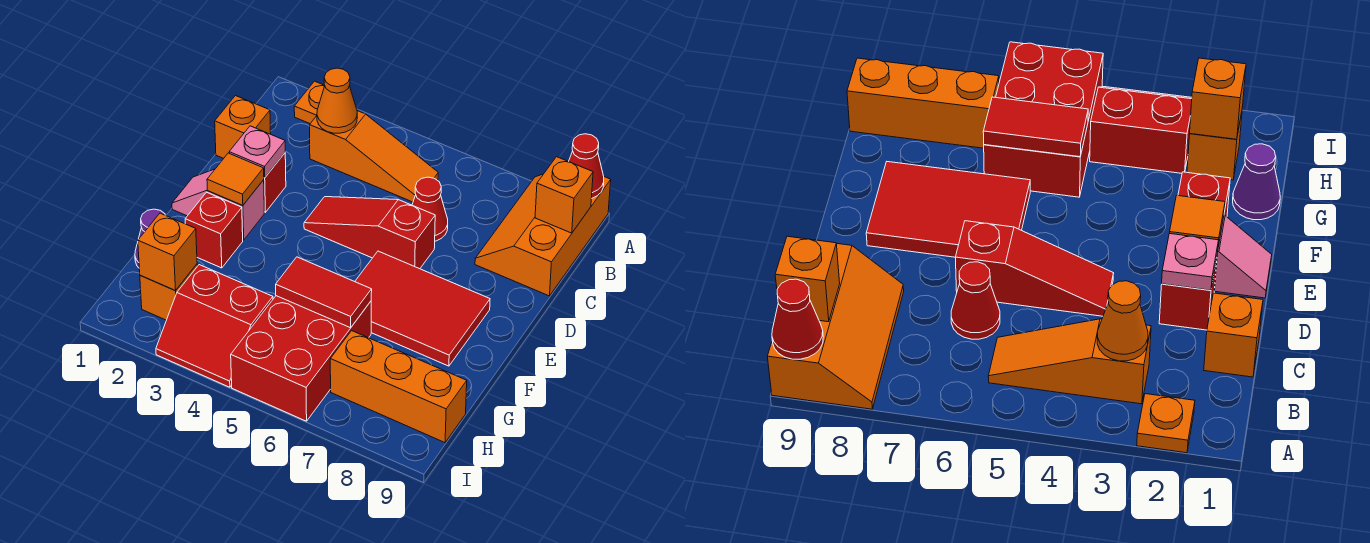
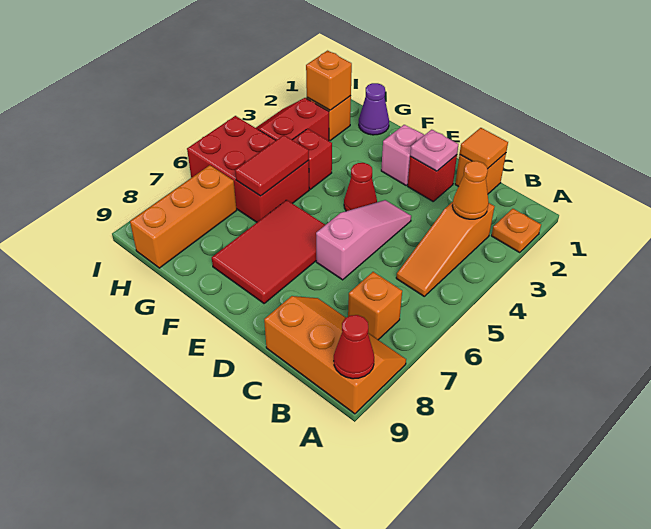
orange 1x1 brick [535,157,593,233] -> orange 1x1 brick moved to [348,272,402,340]
red 1x1 cone [412,177,448,241] -> red 1x1 cone moved to [344,163,377,211]
red 1x3 slope [304,197,435,269] -> pink 1x3 slope [316,200,411,280]
orange 1x1 tile [207,153,264,206] -> orange 1x1 tile moved to [460,128,508,169]
red 1x1 brick [185,192,243,268] -> red 1x1 brick moved to [293,129,332,189]

